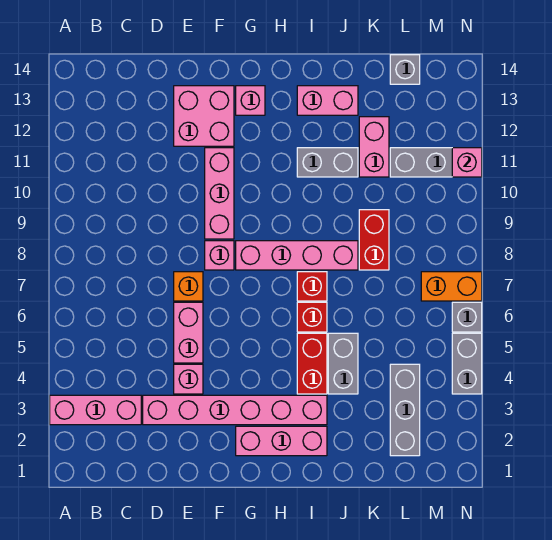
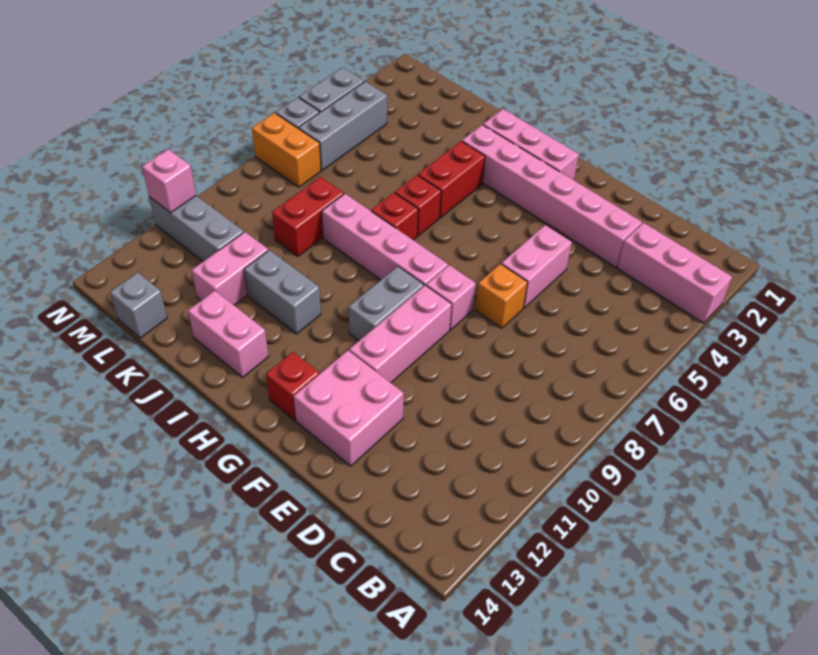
pink 1x1 brick [174,364,203,394] -> none
pink 1x1 brick [236,86,265,115] -> red 1x1 brick [266,352,319,421]
grey 1x2 brick [328,333,358,394] -> grey 1x2 brick moved to [348,266,424,341]
grey 1x3 brick [390,364,420,456] -> grey 1x3 brick moved to [298,81,387,170]

